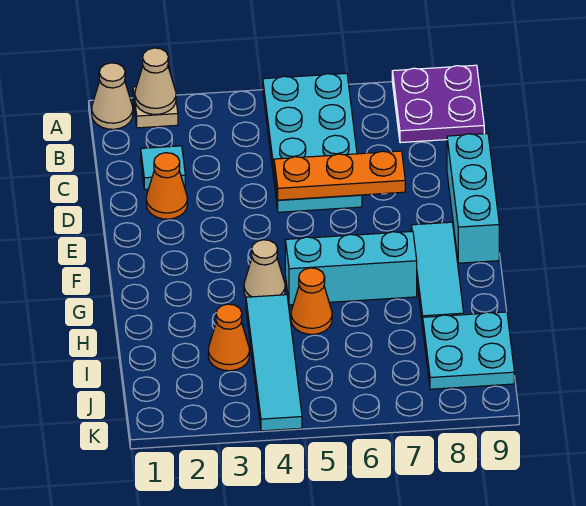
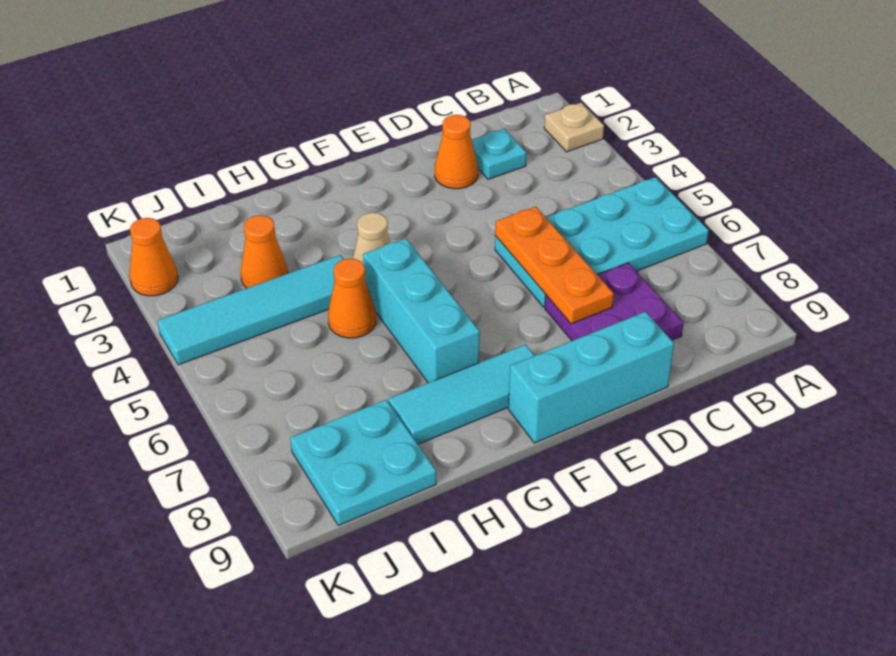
tan 1x1 cone [92,63,133,129] -> none
tan 1x1 cone [135,48,176,114] -> none
purple 2x2 plate [392,65,484,143] -> purple 2x2 plate moved to [545,263,684,341]
cyan 1x1 tile [141,146,185,190] -> cyan 1x1 plate [472,129,526,179]
none -> orange 1x1 cone [129,218,178,296]

